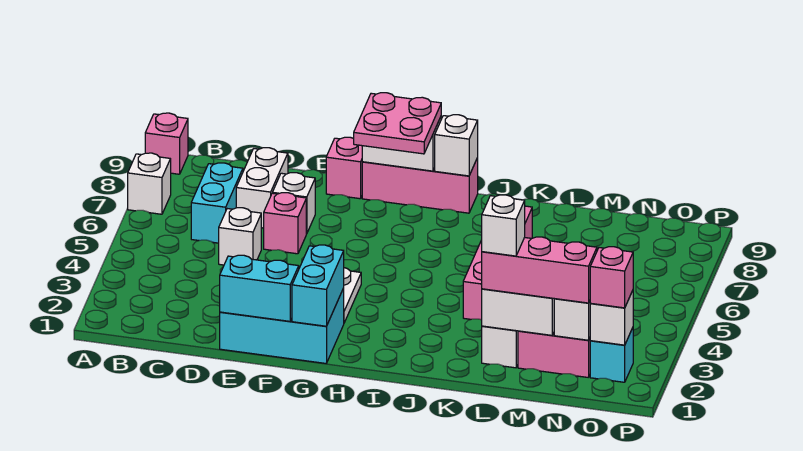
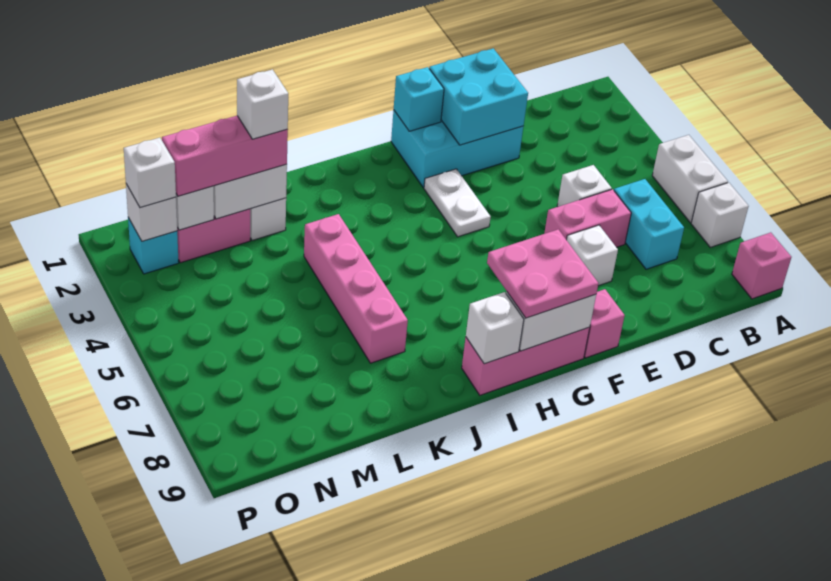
white 1x2 brick [236,148,288,228] -> white 1x2 brick moved to [652,135,728,223]
cyan 1x2 brick [220,255,299,321] -> cyan 2x2 brick [429,48,528,145]
pink 1x1 brick [264,193,306,254] -> pink 1x2 brick [544,189,631,247]
cyan 1x2 brick [292,245,344,326] -> cyan 1x1 brick [394,67,444,131]
pink 1x1 brick [590,247,633,308] -> white 1x1 brick [124,138,176,208]

